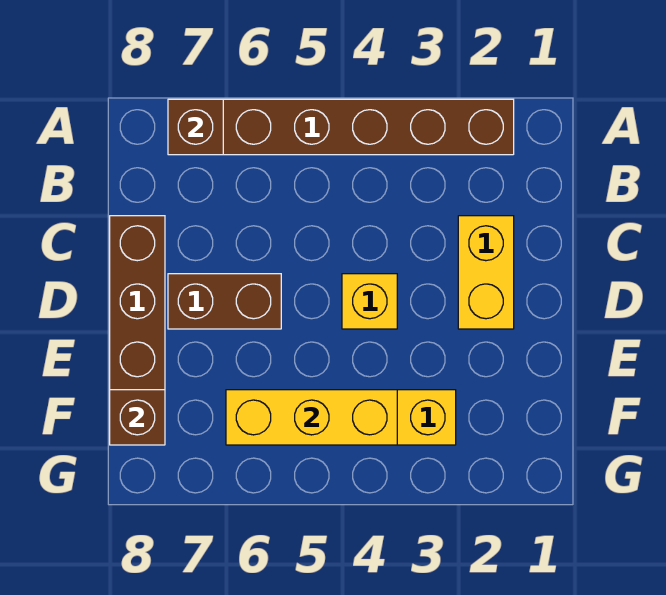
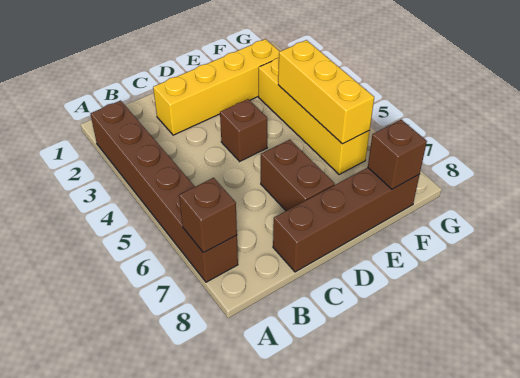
yellow 1x2 brick [458,216,514,329] -> yellow 1x4 brick [153,39,280,135]
yellow 1x1 brick [342,274,397,329] -> brown 1x1 brick [220,99,267,161]

